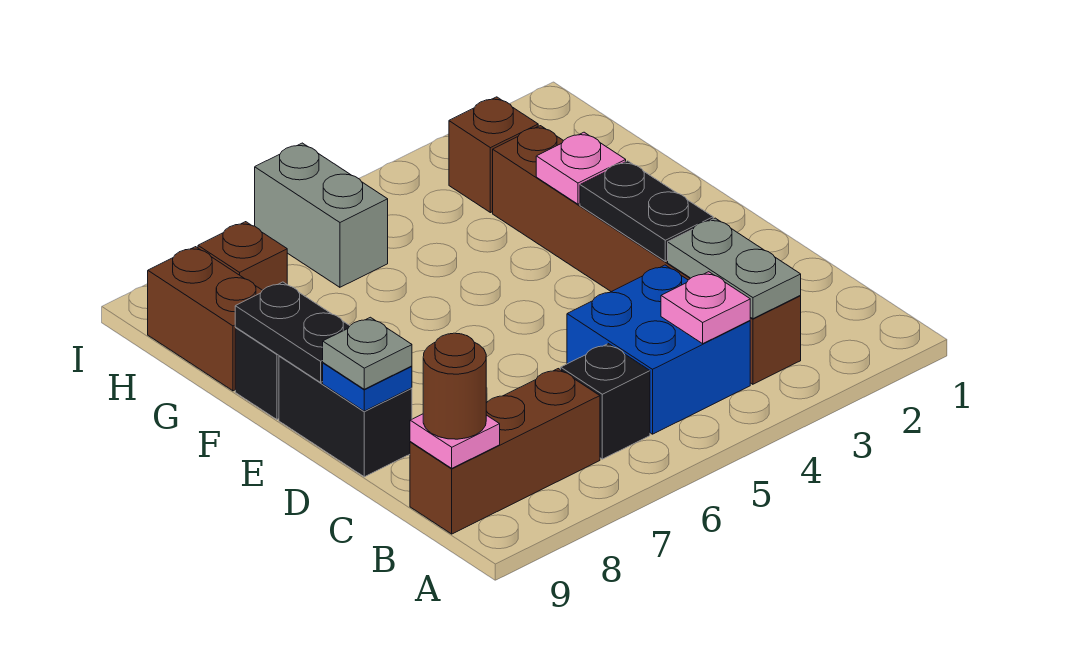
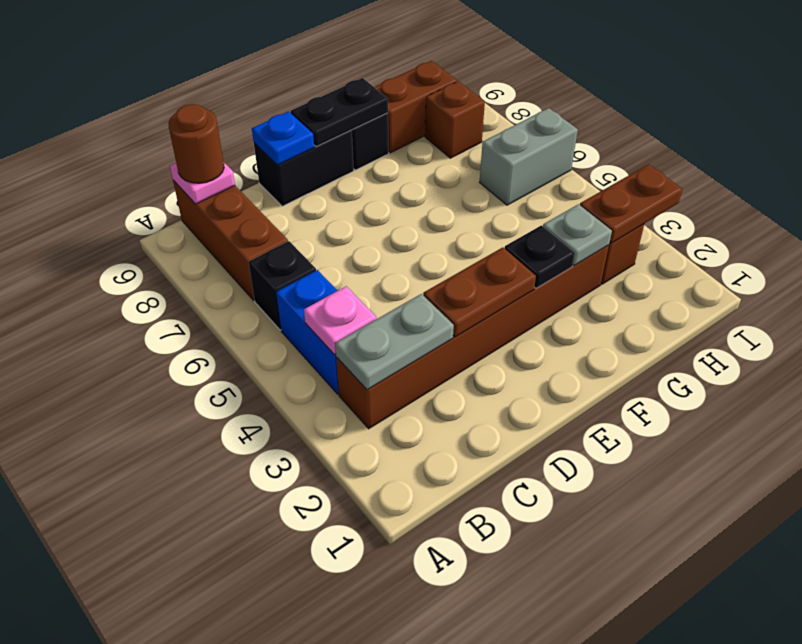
blue 2x2 brick [567,265,750,434] -> blue 1x2 brick [276,270,339,394]
black 1x2 plate [580,161,713,261] -> brown 1x2 plate [423,247,536,337]
grey 1x1 plate [323,317,412,389] -> grey 1x1 plate moved to [543,204,612,265]
pink 1x1 plate [536,132,626,204] -> black 1x1 plate [505,225,575,288]
none -> brown 1x2 plate [580,164,682,243]

